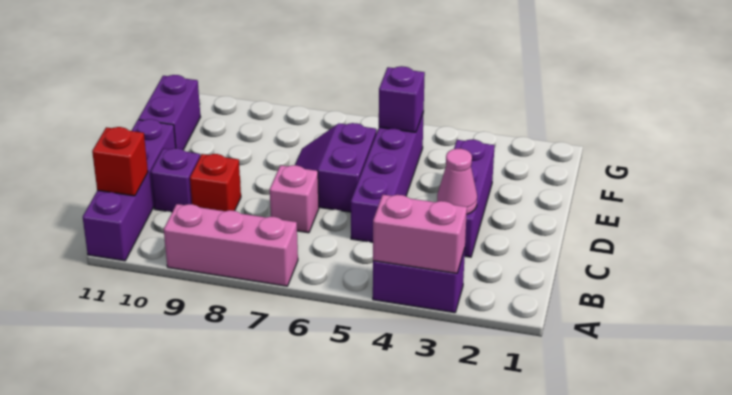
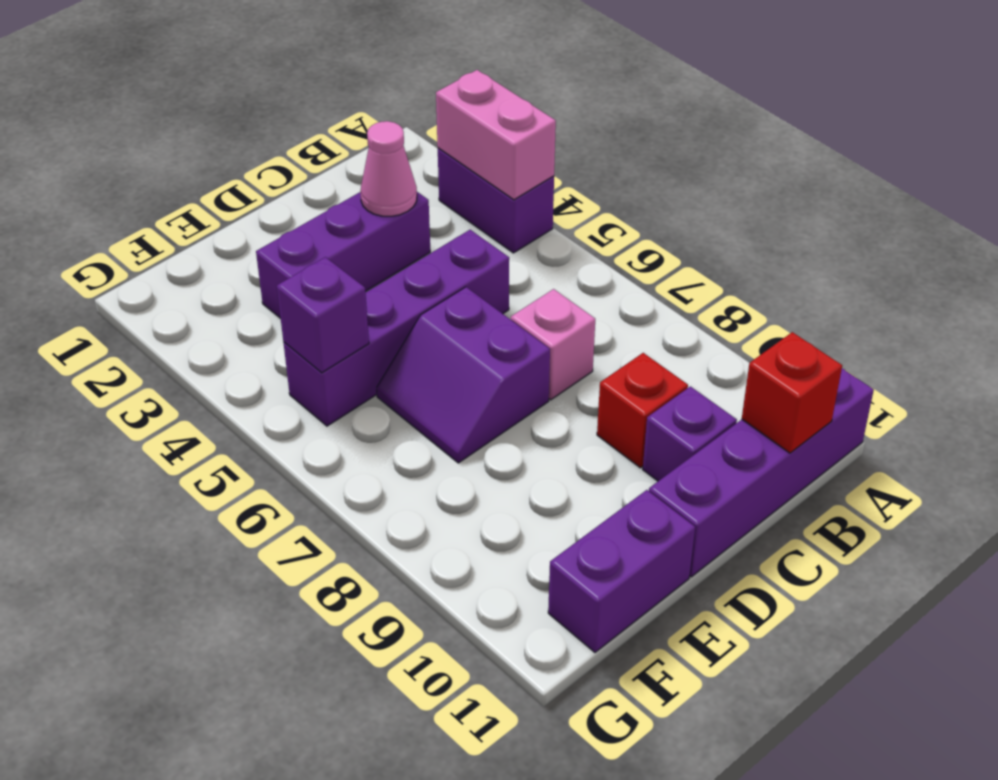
pink 1x3 brick [164,204,298,286] -> none
purple 2x2 slope [295,123,376,212] -> purple 2x2 slope turned to [377,287,550,463]

